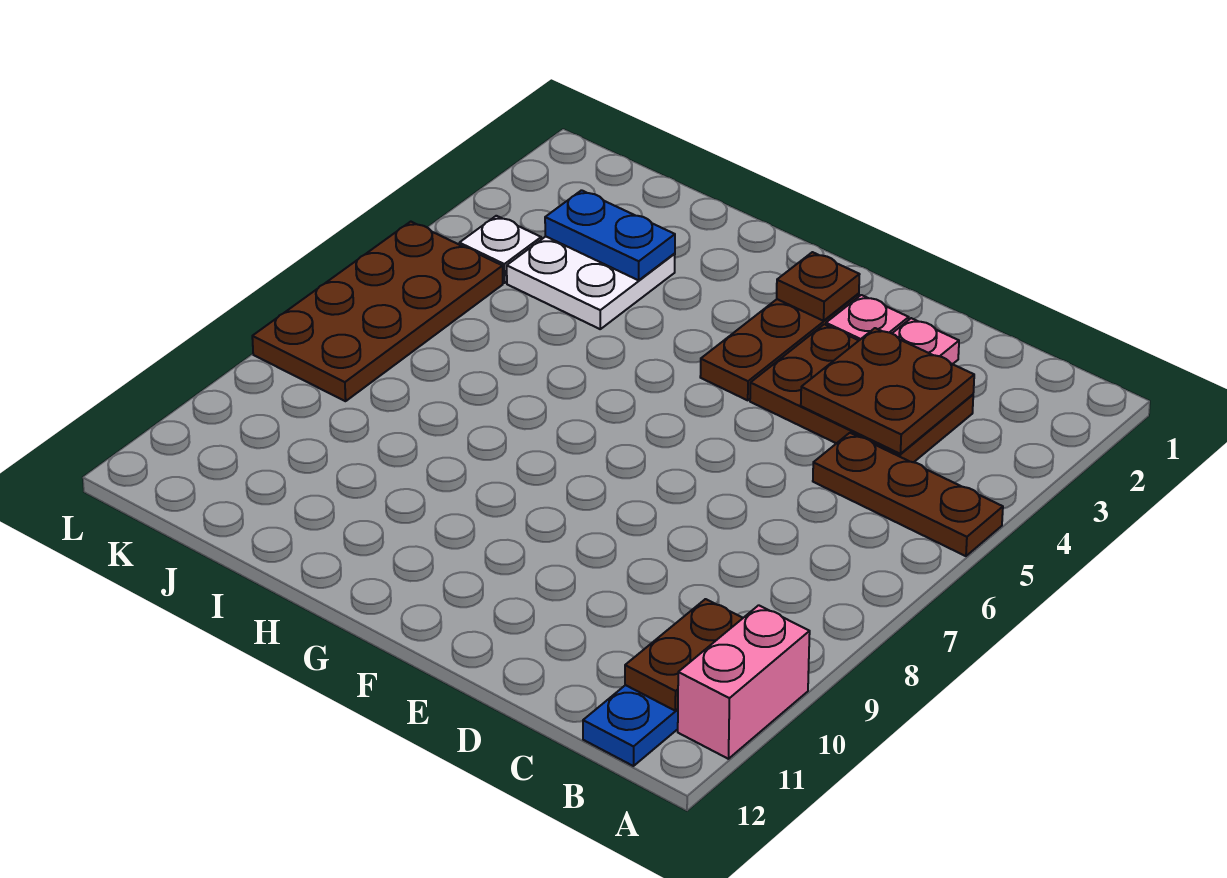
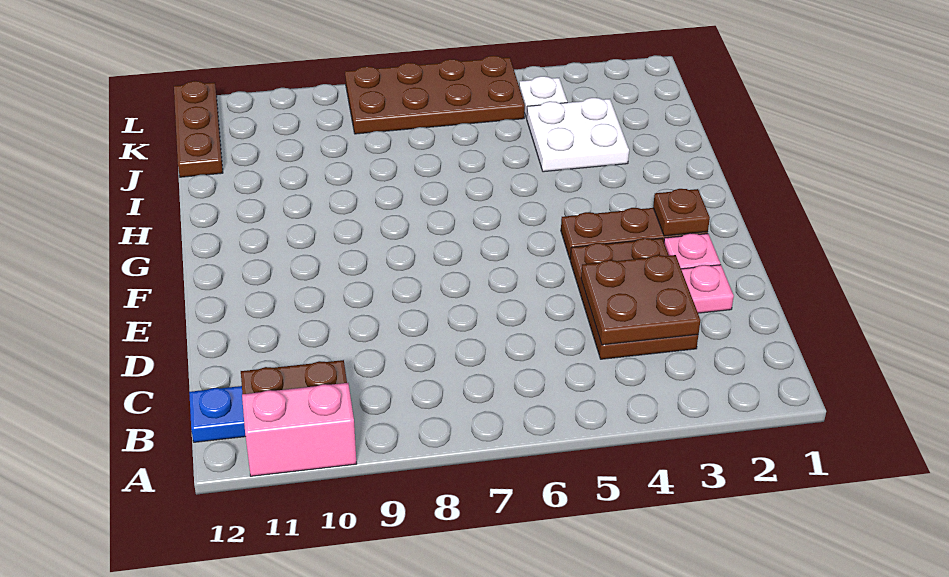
brown 1x3 plate [813,433,1003,556] -> brown 1x3 plate moved to [174,81,223,177]
blue 1x2 plate [545,190,675,280] -> none

